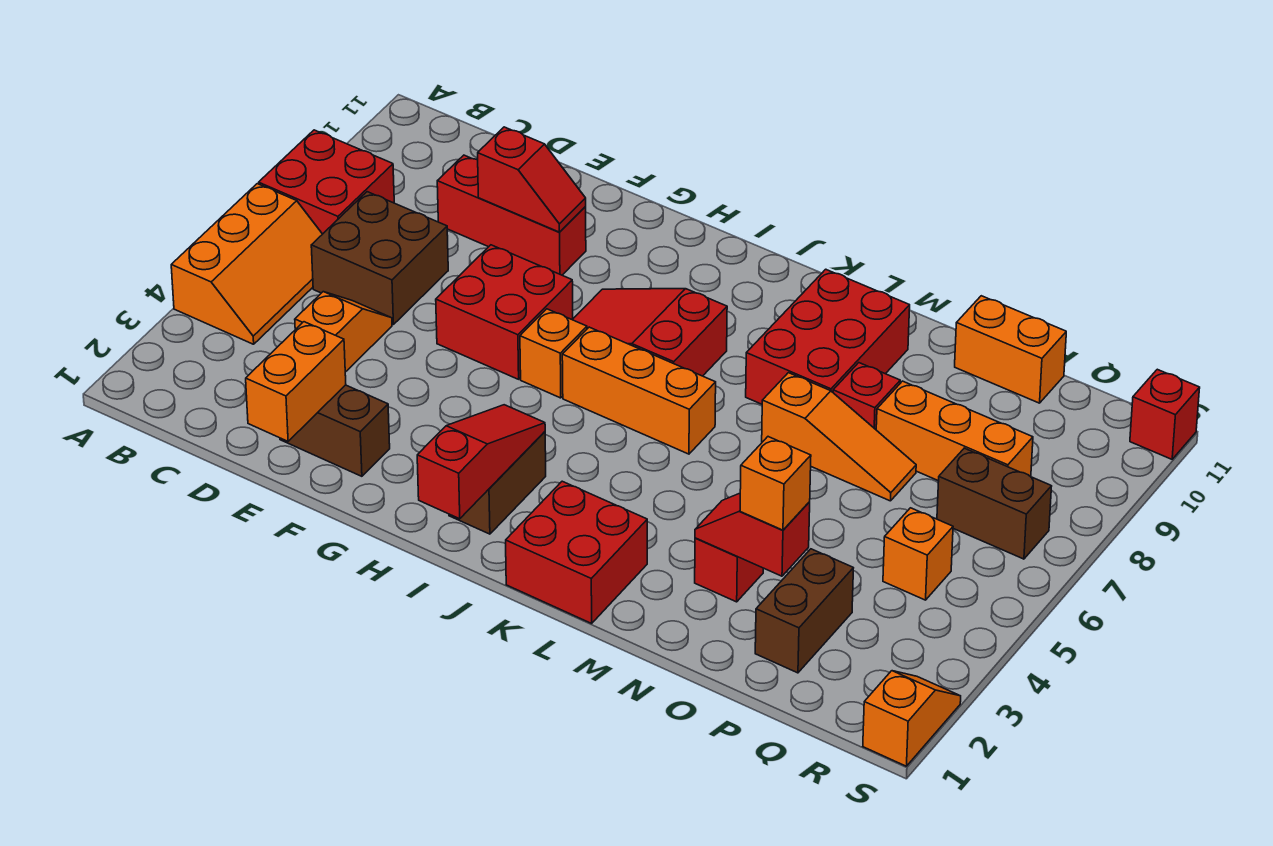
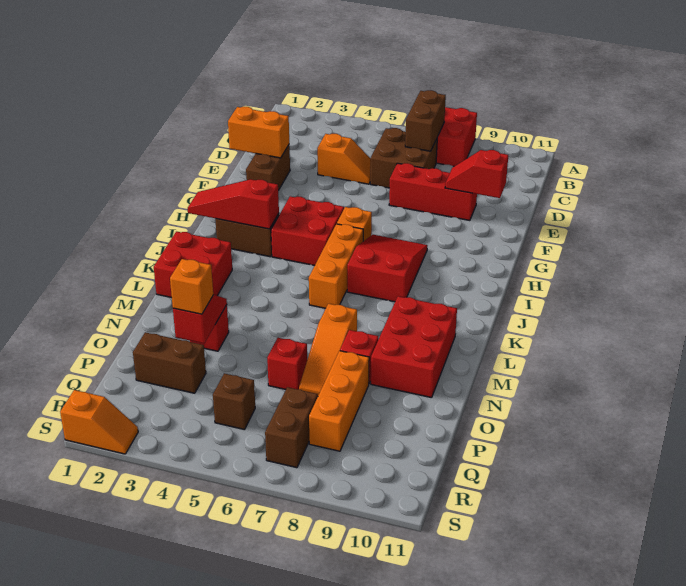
orange 2x3 slope [171,184,322,344] -> none
none -> brown 1x2 brick [405,90,446,151]
red 1x3 brick [437,155,586,275] -> red 1x3 brick turned to [389,163,477,220]
red 1x2 slope [478,127,586,232] -> red 1x2 slope turned to [445,150,508,198]
red 2x2 brick [436,245,573,379] -> red 2x2 brick moved to [271,196,344,265]
red 1x3 slope [417,405,545,519] -> red 1x3 slope turned to [188,179,279,229]
red 2x3 brick [746,269,910,404] -> red 2x3 brick turned to [371,296,457,398]
orange 1x2 brick [955,296,1066,403] -> none
orange 1x1 brick [883,508,953,600] -> brown 1x1 brick [213,373,255,430]
red 1x1 brick [1130,369,1200,459] -> red 1x1 brick moved to [267,338,307,389]

